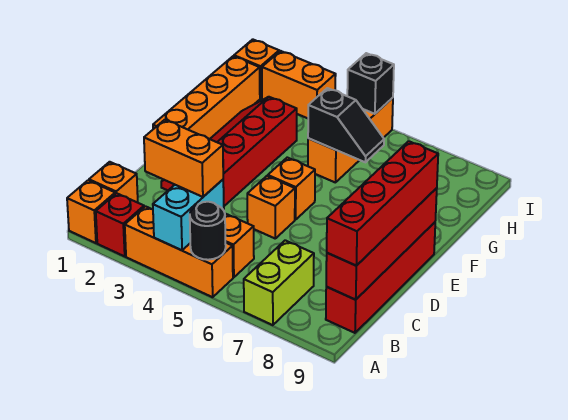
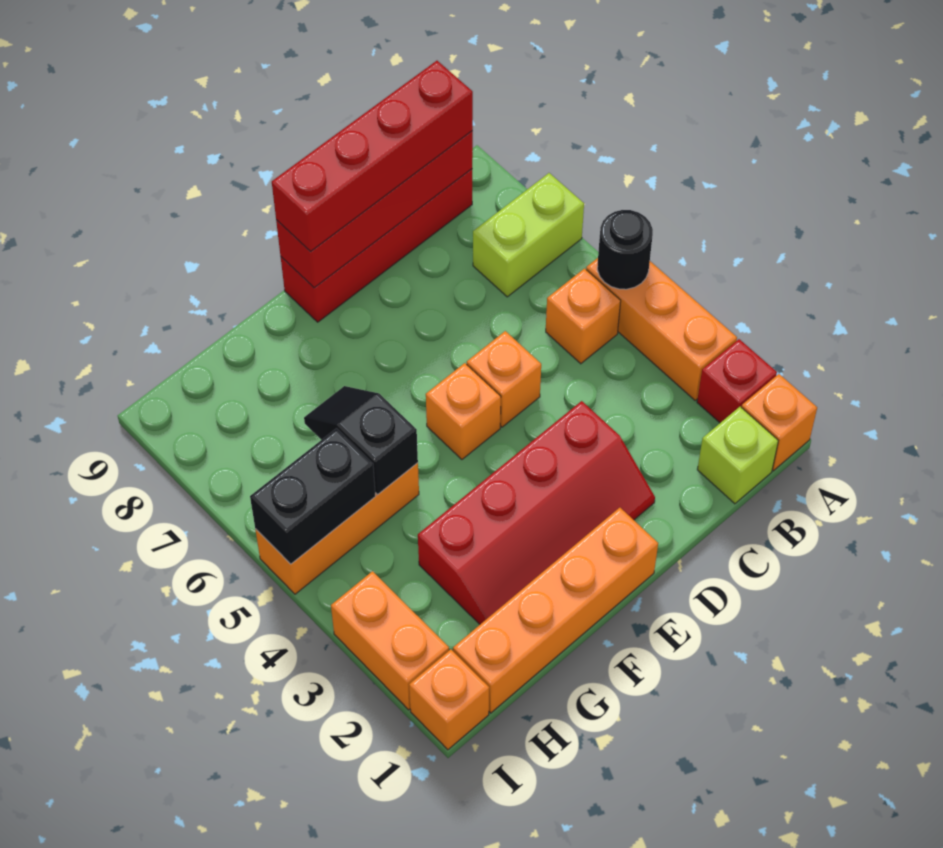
cyan 1x2 brick [153,180,224,250] -> none
orange 1x1 brick [89,162,138,203] -> lime 1x1 brick [697,407,778,504]
orange 1x2 brick [144,120,223,197] -> none
black 1x1 brick [347,53,394,114] -> black 1x2 brick [250,428,375,564]

